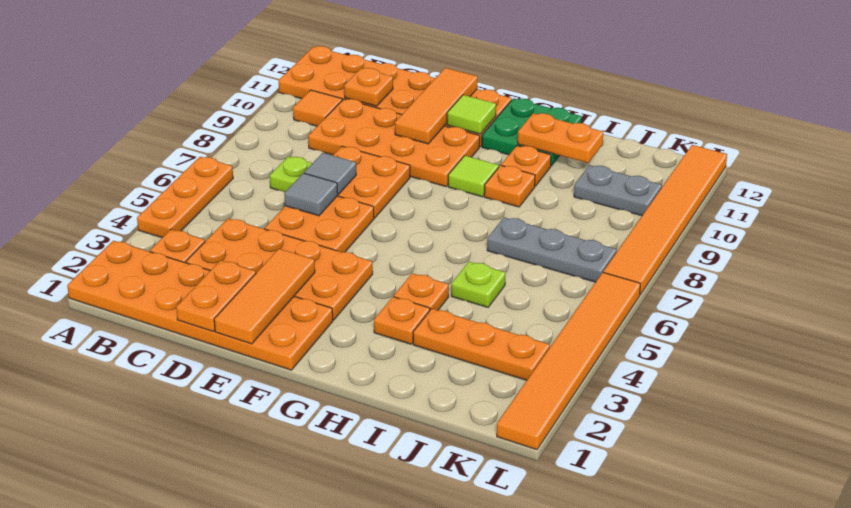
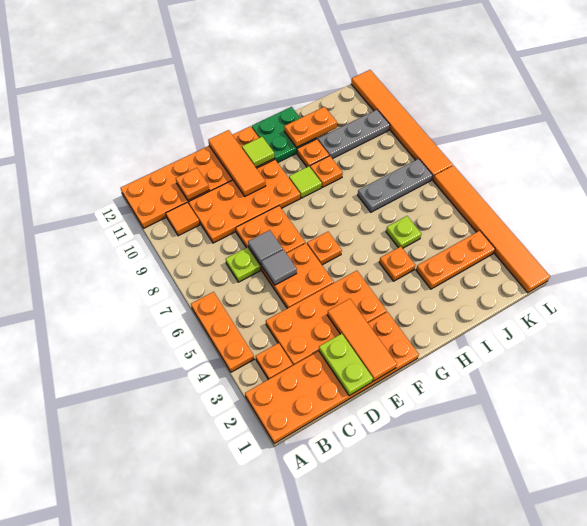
orange 1x2 plate [176,260,256,331] -> lime 1x2 plate [319,334,373,396]
orange 1x1 plate [374,297,430,344] -> orange 1x1 plate moved to [307,232,342,265]
grey 1x2 plate [574,165,662,216] -> grey 1x3 plate [318,110,390,159]

